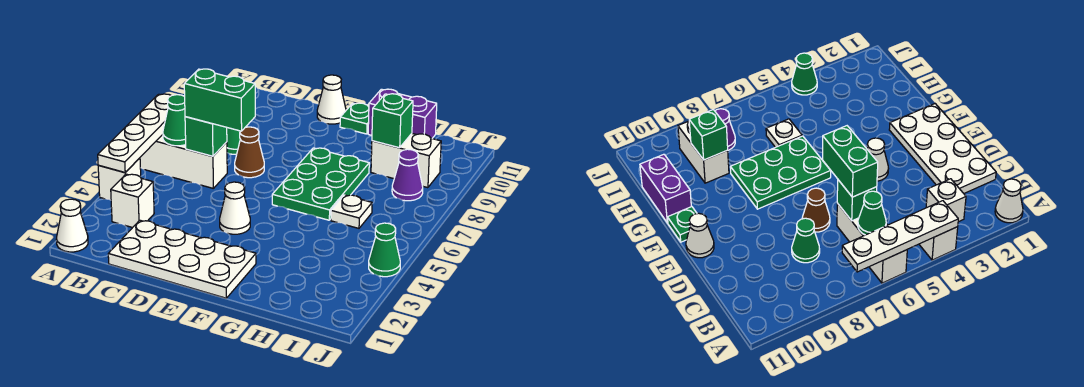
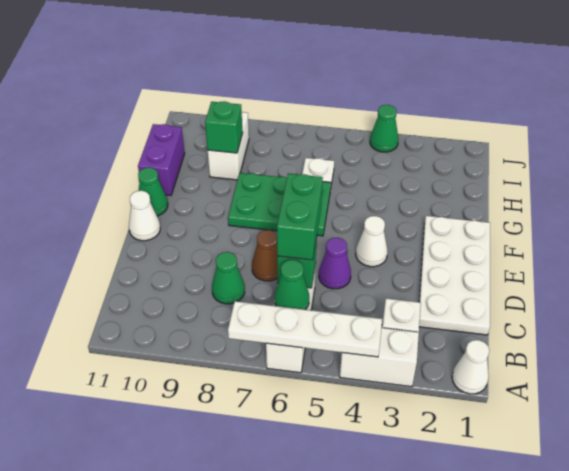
white 1x1 brick [98,158,141,200] -> white 1x2 brick [340,328,419,387]
green 1x1 plate [340,103,369,134] -> green 1x1 cone [138,168,168,216]
purple 1x1 cone [392,149,423,201] -> purple 1x1 cone moved to [319,237,351,289]

